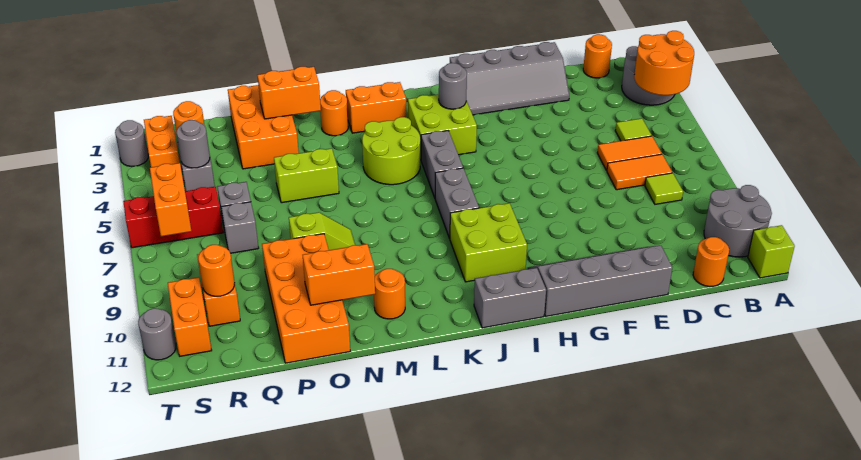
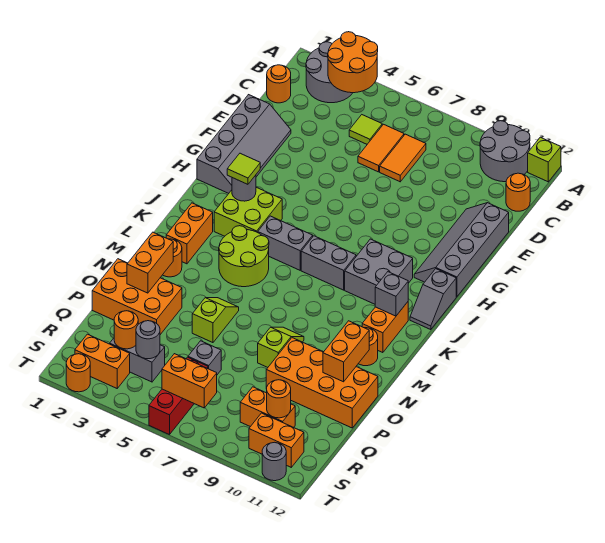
lime 1x1 tile [645,173,683,204] -> lime 1x1 tile moved to [227,153,260,184]
lime 2x2 brick [450,203,527,282] -> grey 2x2 brick [345,239,413,304]
grey 1x2 brick [474,268,546,328] -> grey 1x2 slope [410,269,456,330]
none -> orange 1x2 brick [362,302,408,353]
lime 1x2 brick [274,148,339,203] -> lime 1x2 slope [192,298,239,343]
grey 1x1 brick [221,202,258,253] -> grey 1x1 brick moved to [375,272,408,316]
grey 1x1 round brick [115,120,148,167] -> orange 1x1 round brick [66,354,90,392]

